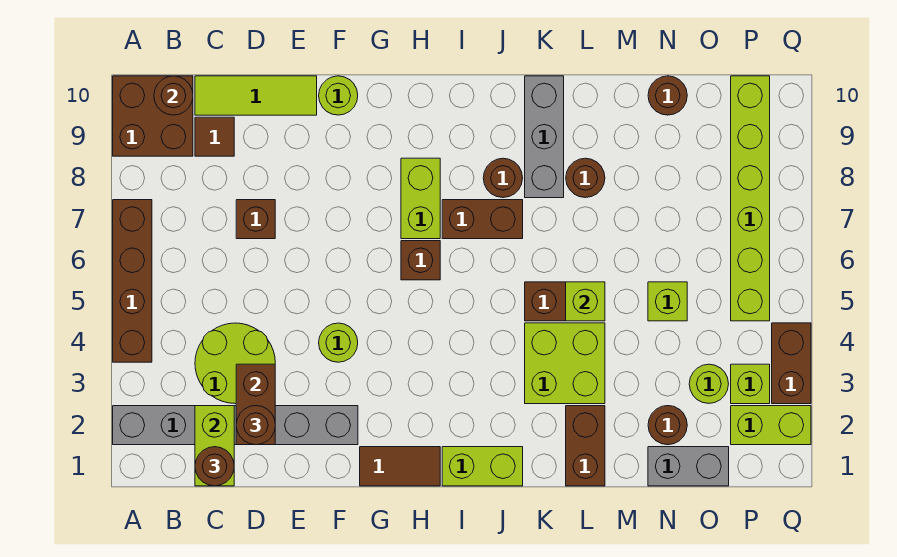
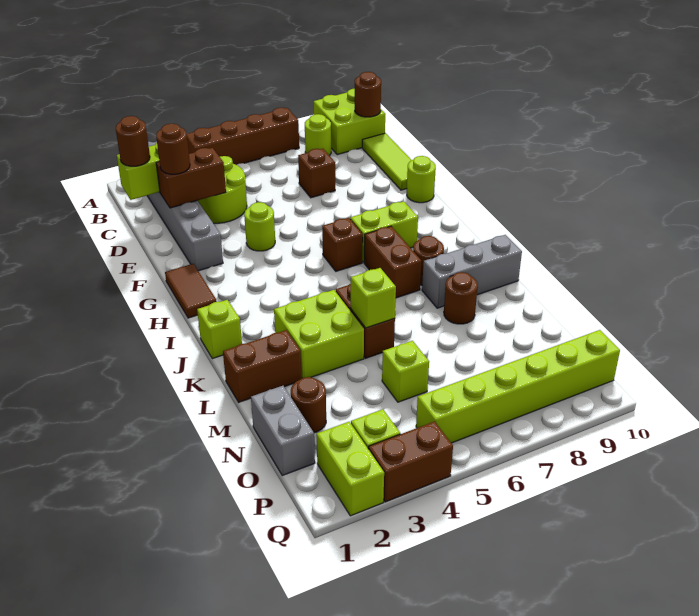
brown 2x2 brick [113,76,193,156] -> lime 2x2 brick [313,89,385,155]
brown 1x1 tile [195,117,234,156] -> none
lime 1x2 brick [442,447,523,486] -> lime 1x1 brick [197,300,242,359]
brown 1x1 round brick [648,76,687,115] -> none
lime 1x1 round brick [689,364,728,403] -> lime 1x1 round brick moved to [305,114,331,155]

